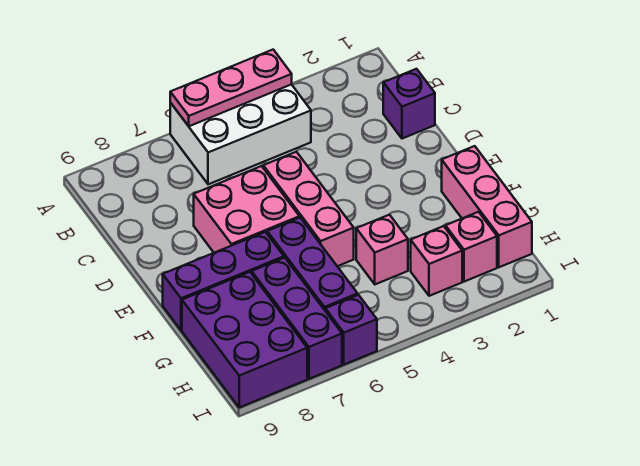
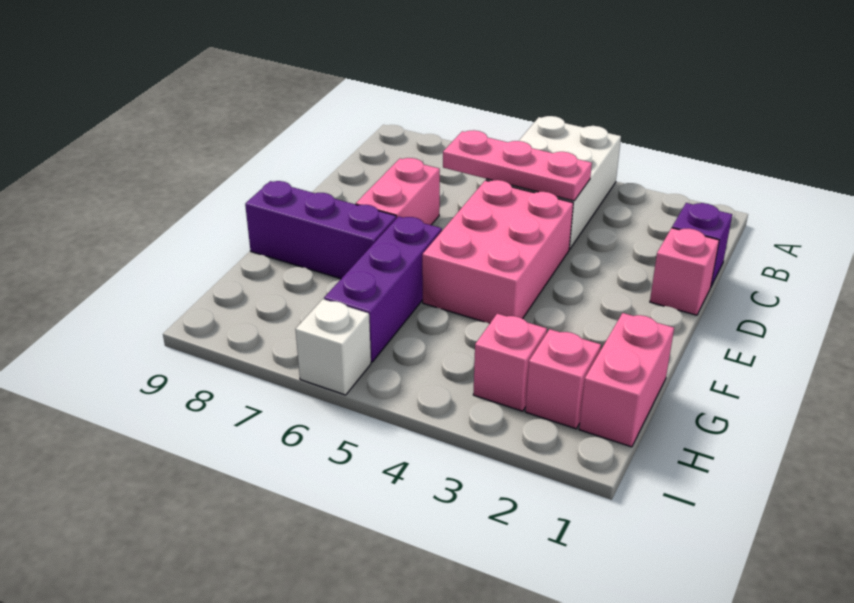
white 2x3 brick [170,84,311,184] -> white 2x3 brick turned to [486,116,621,249]
pink 1x3 plate [170,50,292,126] -> pink 1x3 plate moved to [443,130,592,201]
pink 1x3 brick [263,152,354,266] -> pink 2x3 brick [422,180,573,324]
pink 2x2 brick [194,166,299,253] -> pink 1x2 brick [355,158,440,225]
pink 1x3 brick [442,146,532,267] -> pink 1x2 brick [579,313,674,447]
pink 1x1 brick [356,215,408,284] -> pink 1x1 brick moved to [650,228,719,315]
purple 1x3 brick [252,258,342,379] -> none
purple 2x3 brick [182,272,307,407] -> none
purple 1x1 brick [325,295,377,364] -> white 1x1 brick [295,299,371,395]

